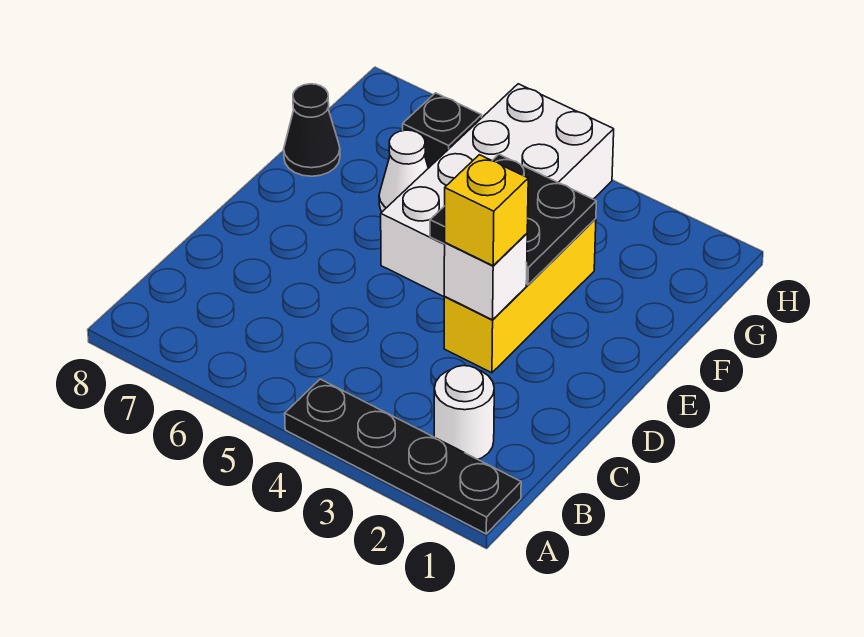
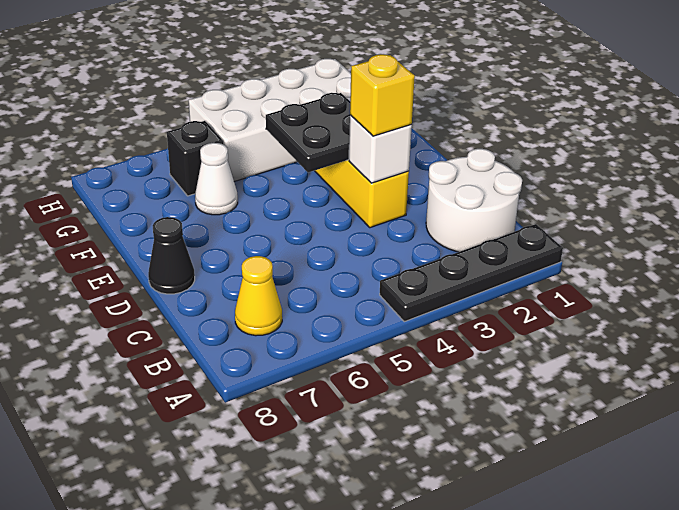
white 1x1 round brick [434,366,494,459] -> white 2x2 round brick [426,149,522,252]
none -> yellow 1x1 cone [235,256,282,336]
white 2x4 brick [381,84,614,297] -> white 2x4 brick turned to [188,59,351,182]
black 1x1 cone [284,84,340,176] -> black 1x1 cone moved to [148,217,195,294]

